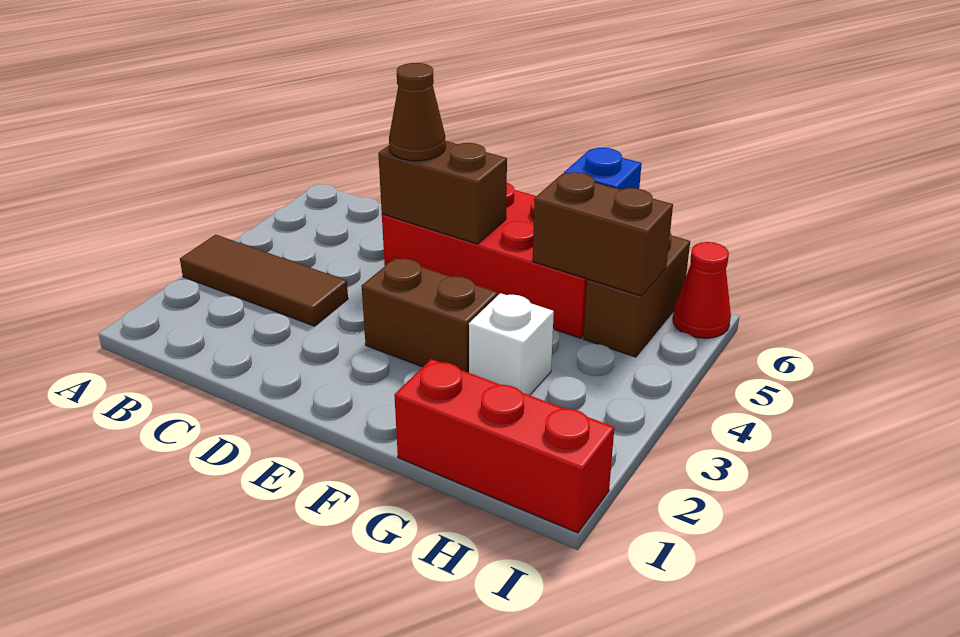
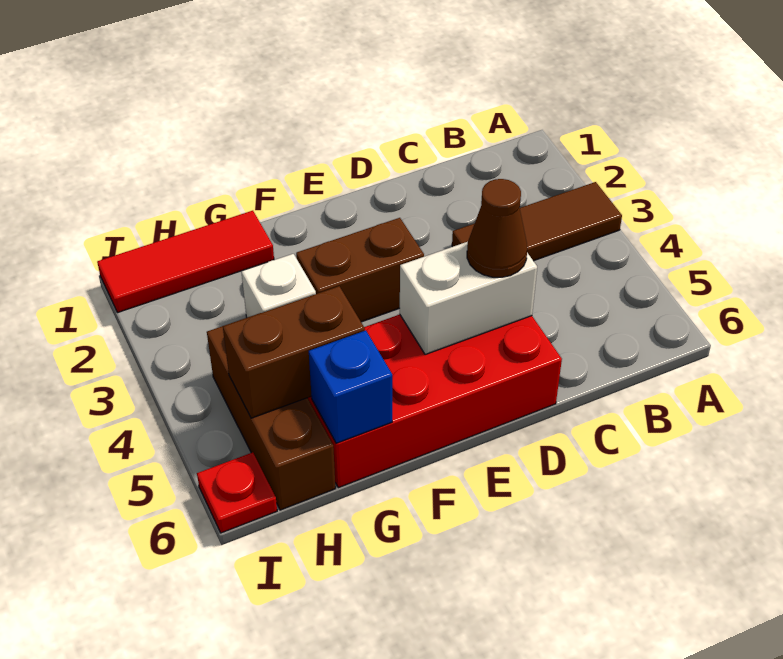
brown 1x2 brick [378,141,507,244] -> white 1x2 brick [400,242,537,355]
red 1x3 brick [394,359,614,533] -> red 1x3 tile [97,211,274,312]
brown 1x2 brick [584,233,690,357] -> brown 1x3 brick [207,313,335,510]
red 1x1 cone [673,242,731,338] -> red 1x1 plate [197,452,277,533]

